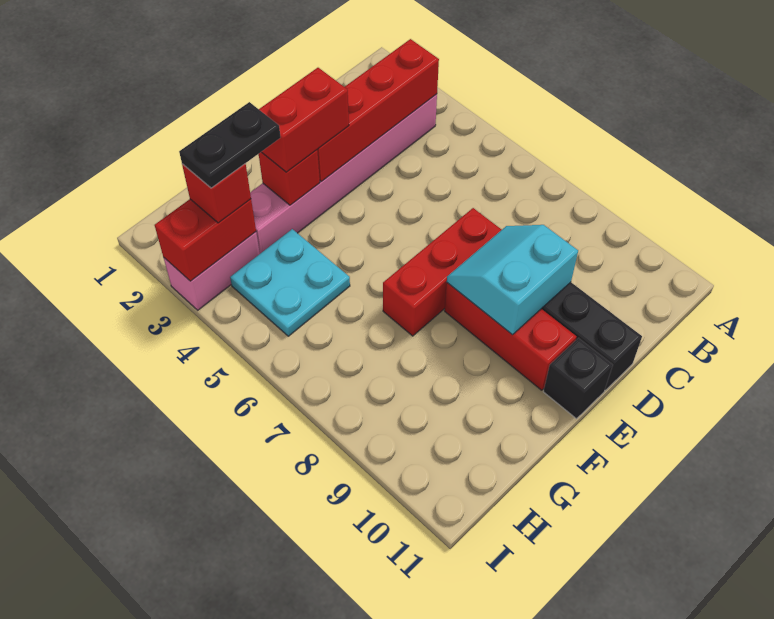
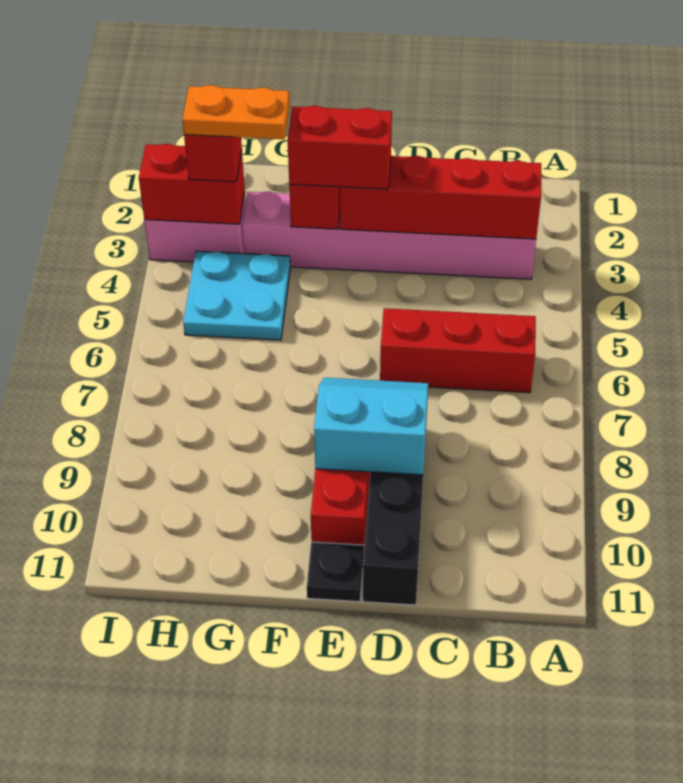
red 1x3 brick [383,208,502,336] -> red 1x3 brick moved to [380,308,536,393]
black 1x1 brick [543,338,613,419] -> black 1x1 plate [307,542,364,602]
black 1x2 plate [179,102,281,188] -> orange 1x2 plate [183,85,290,139]

